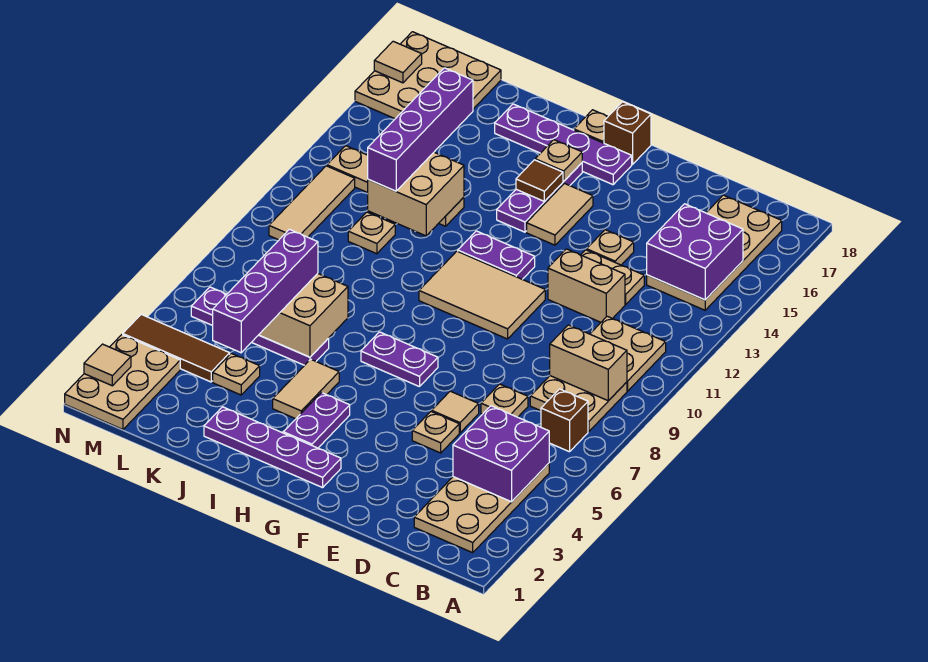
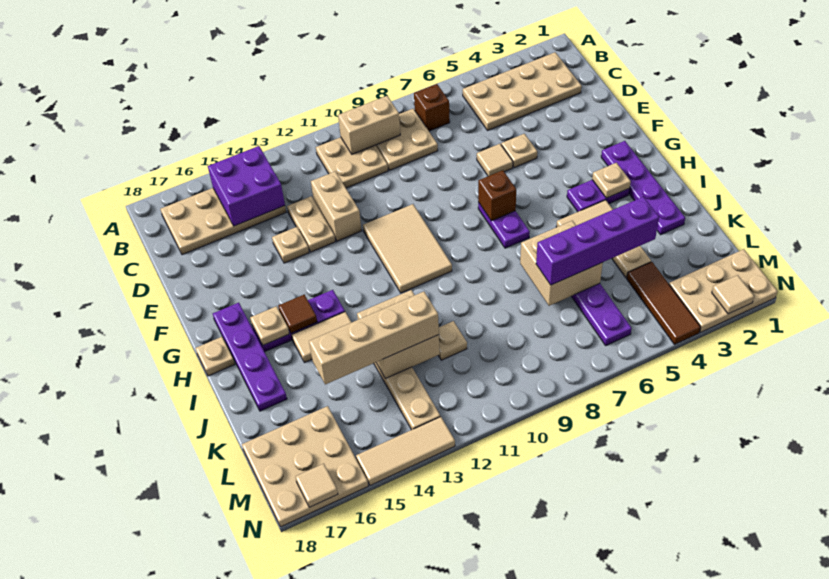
purple 2x2 brick [453,406,549,502] -> none
tan 1x2 brick [550,325,627,401] -> tan 1x2 brick turned to [338,96,400,154]
tan 1x1 plate [481,384,528,417] -> tan 1x1 plate moved to [592,163,631,198]
purple 1x2 plate [458,231,535,279] -> none
tan 1x2 tile [527,184,593,245] -> tan 1x2 tile moved to [292,312,351,363]
brown 1x1 brick [604,102,651,164] -> brown 1x1 brick moved to [478,170,516,221]
purple 1x4 brick [368,68,473,191] -> tan 1x4 brick [309,292,439,384]
tan 1x3 tile [269,166,355,240] -> tan 1x3 tile moved to [356,417,455,485]

